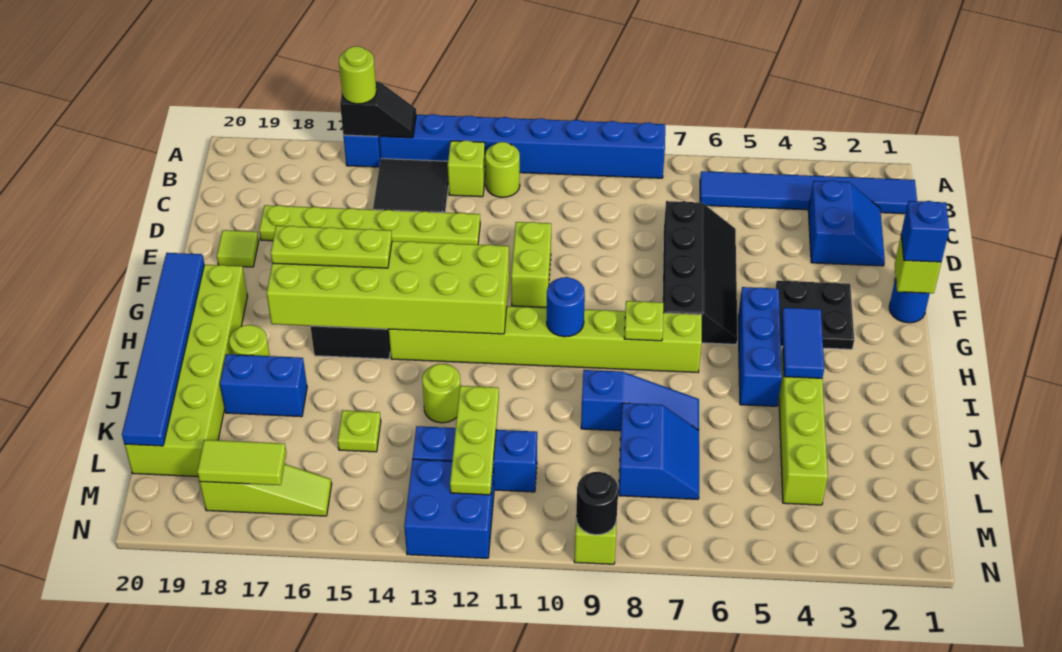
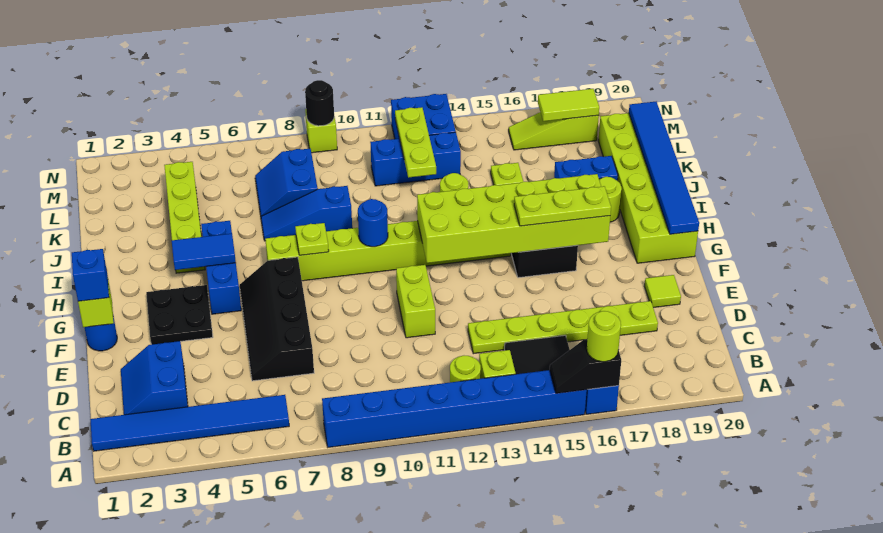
blue 1x2 tile [782,308,824,378] -> blue 1x2 tile turned to [172,234,236,270]

